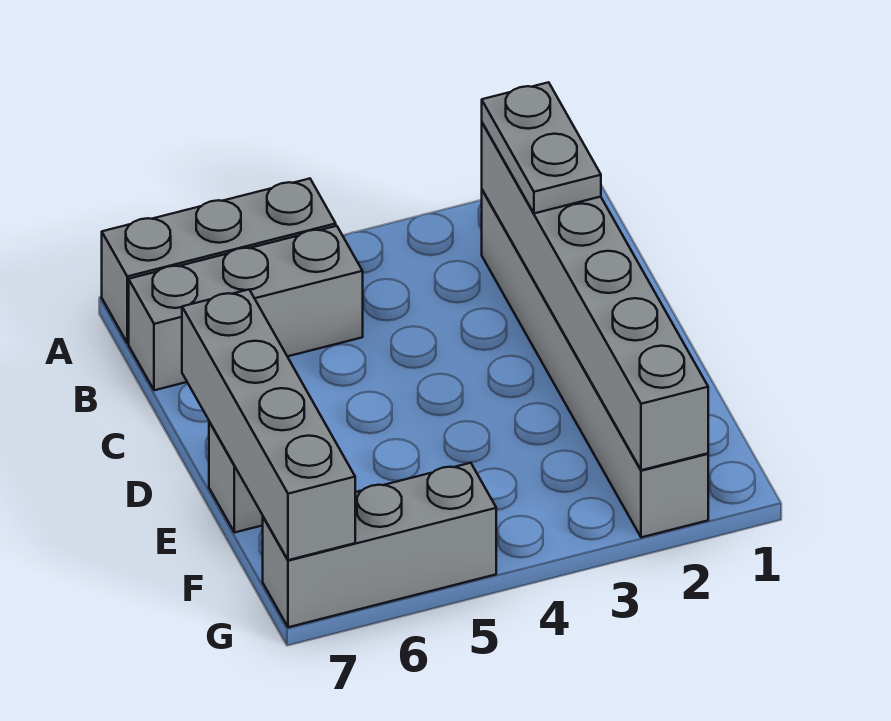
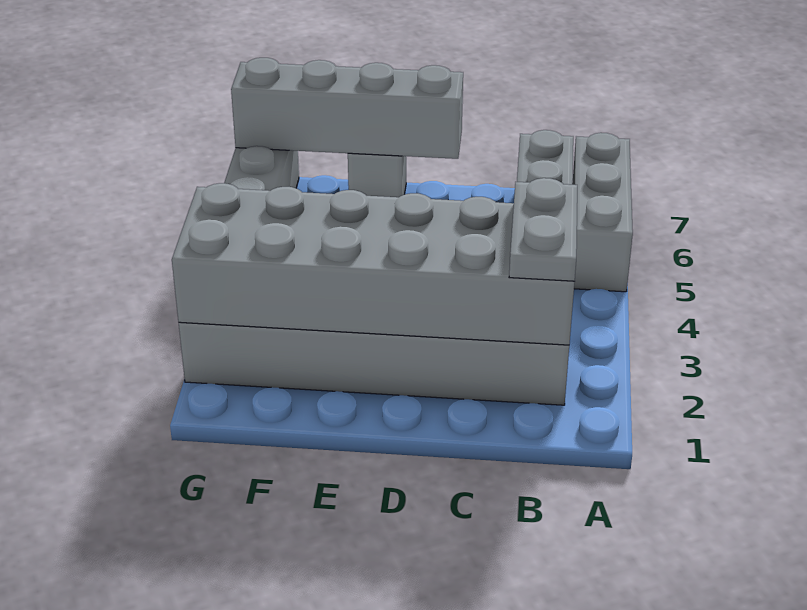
grey 1x6 brick [482,123,708,470] -> grey 2x6 brick [172,183,575,345]
grey 1x2 plate [482,82,601,213] -> grey 1x2 plate turned to [509,178,577,281]

